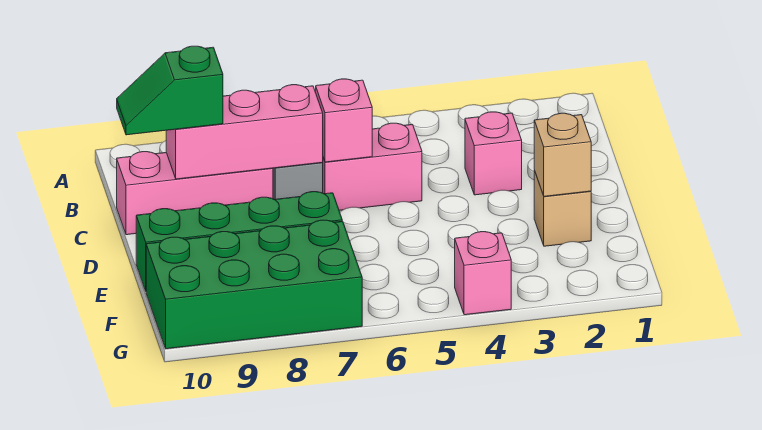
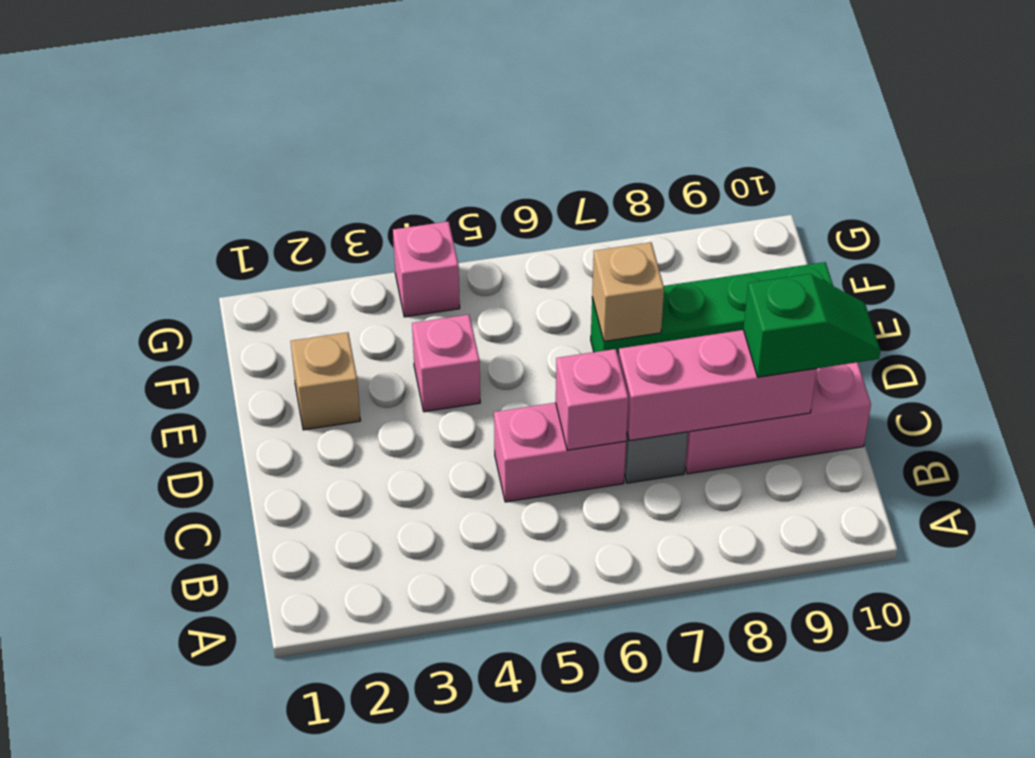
pink 1x1 brick [465,112,522,195] -> pink 1x1 brick moved to [412,315,480,412]
tan 1x1 brick [534,113,591,196] -> tan 1x1 brick moved to [592,242,664,341]
green 2x4 brick [146,220,362,349] -> none

